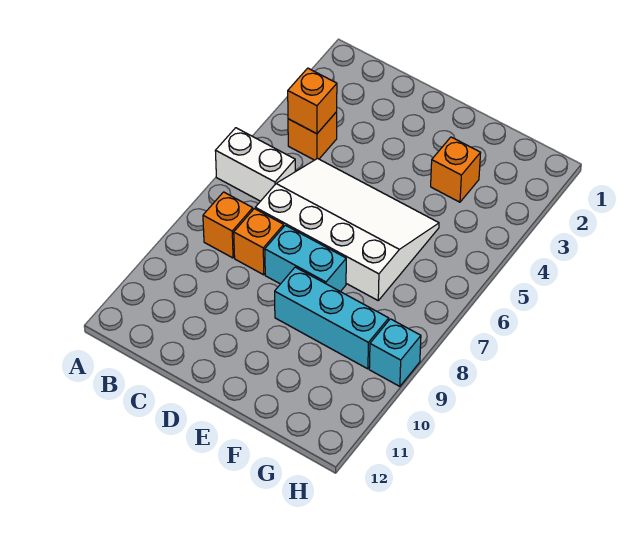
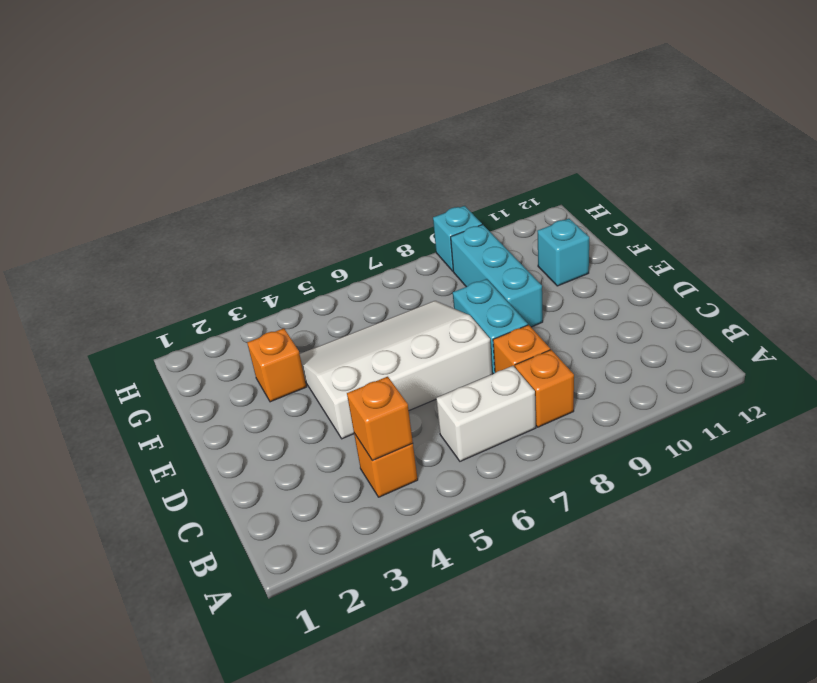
white 1x2 brick [215,128,295,201] -> white 1x2 brick turned to [436,366,536,461]
white 3x4 slope [255,159,439,300] -> white 3x4 slope turned to [300,301,492,439]
none -> cyan 1x1 brick [537,219,589,286]

